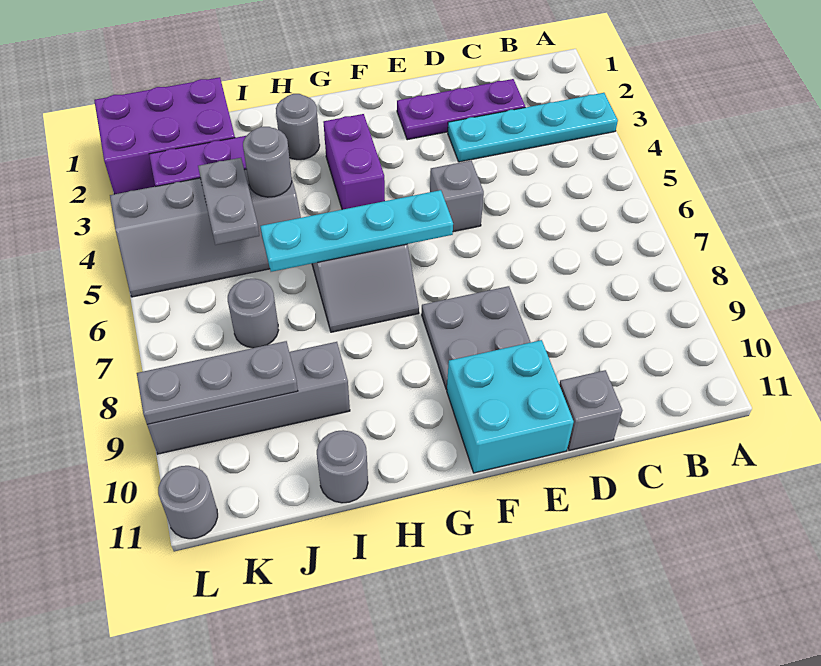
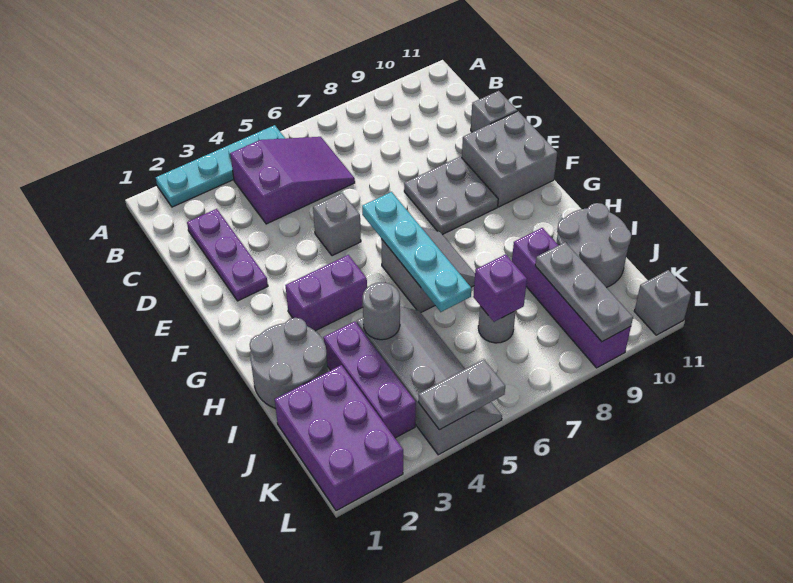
cyan 1x4 plate [448,93,618,162] -> cyan 1x4 plate turned to [156,125,286,207]
none -> purple 2x3 slope [230,137,355,224]
cyan 2x2 brick [447,340,574,473] -> grey 2x2 brick [462,111,557,207]
grey 1x1 round brick [276,94,320,160] -> grey 2x2 round brick [250,318,328,409]
grey 1x4 brick [147,342,350,454] -> purple 1x4 brick [512,228,631,368]
grey 1x1 round brick [317,430,368,503] -> grey 2x2 round brick [556,203,631,288]
grey 1x2 plate [198,158,259,245] -> grey 1x2 plate moved to [419,359,505,430]
none -> purple 1x1 brick [473,254,527,322]
grey 1x1 round brick [158,466,218,539] -> grey 1x1 brick [634,270,691,335]

